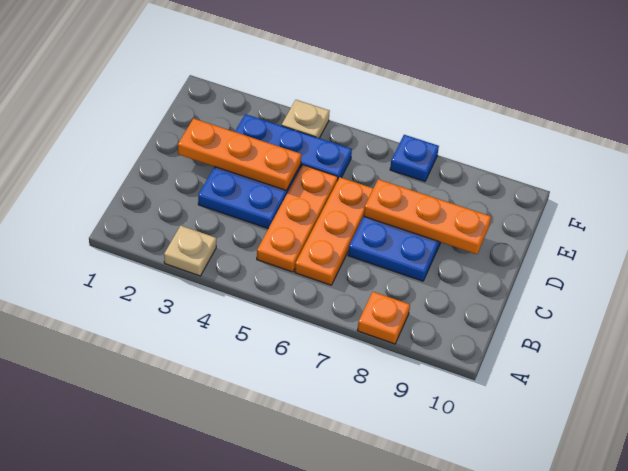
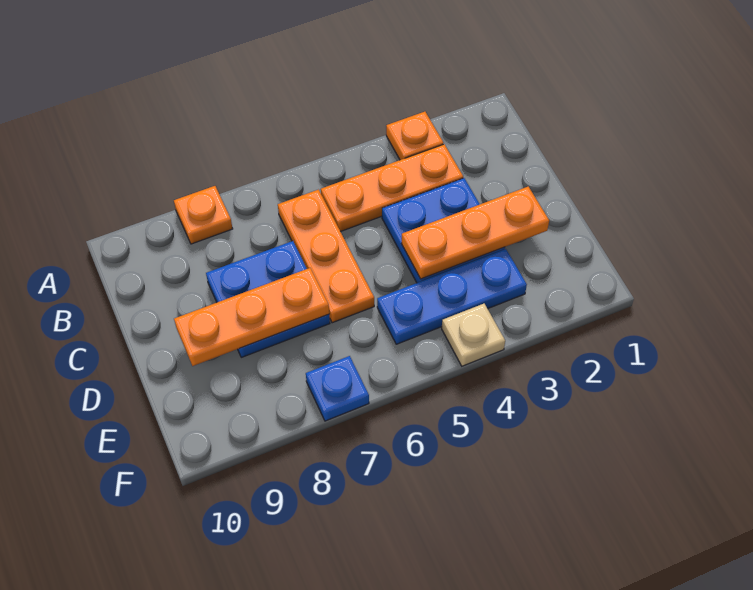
tan 1x1 plate [164,226,216,276] -> orange 1x1 plate [386,112,443,160]
orange 1x3 plate [257,165,338,272] -> orange 1x3 plate turned to [321,144,463,231]

